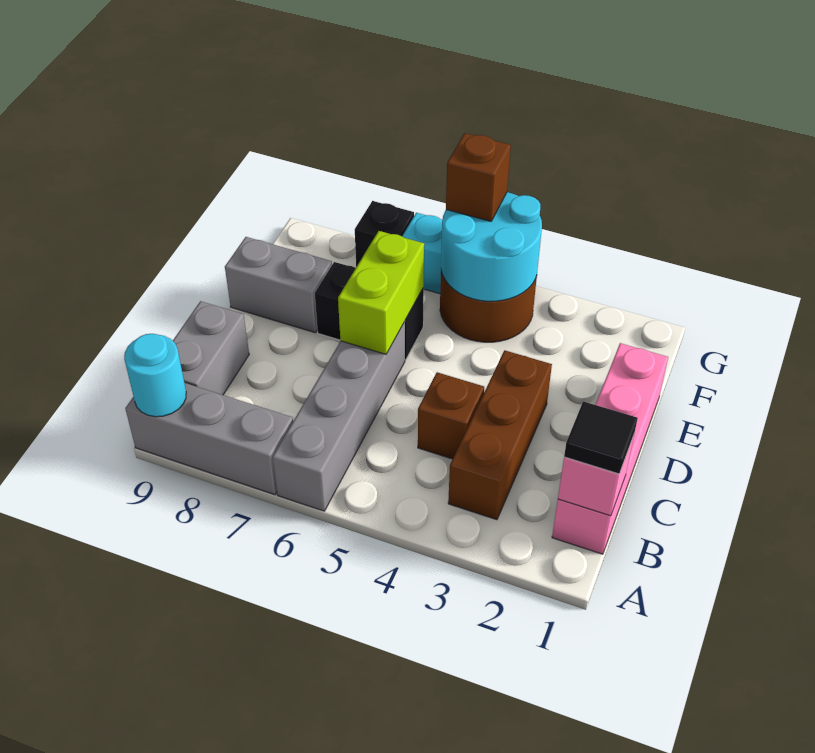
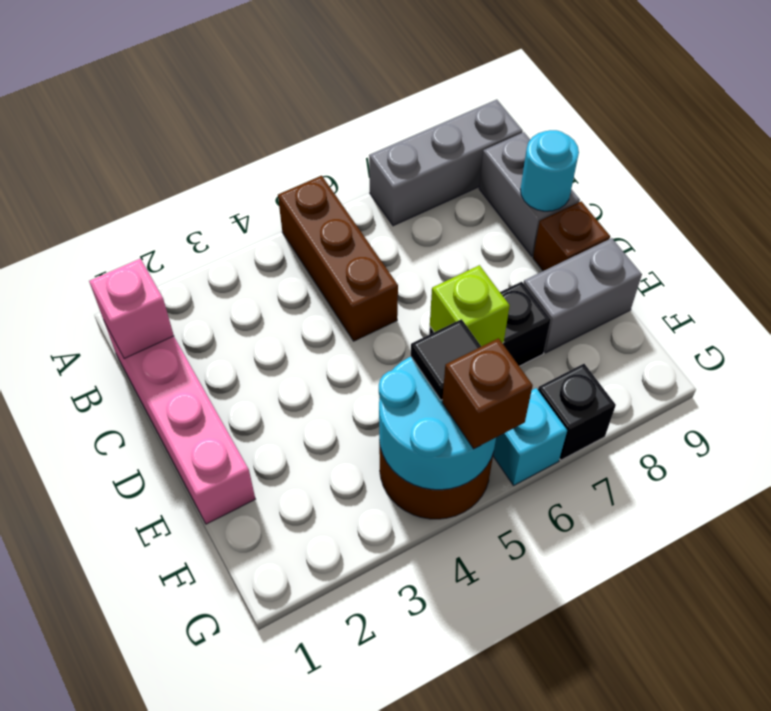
grey 1x4 brick [273,322,405,511] -> none
cyan 1x1 round brick [124,334,186,417] -> cyan 1x1 round brick moved to [520,130,579,211]
black 1x1 tile [564,401,638,474] -> black 1x1 tile moved to [411,319,481,400]
brown 1x3 brick [448,350,552,520] -> brown 1x3 brick moved to [278,176,398,341]
brown 1x1 brick [418,372,484,459] -> brown 1x1 brick moved to [533,201,610,271]
lime 1x2 brick [338,231,424,354] -> lime 1x1 brick [430,265,510,347]

